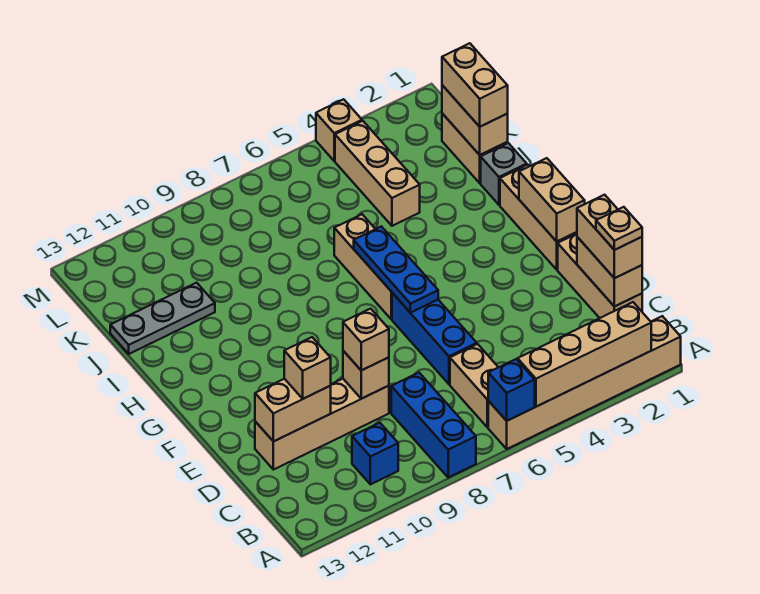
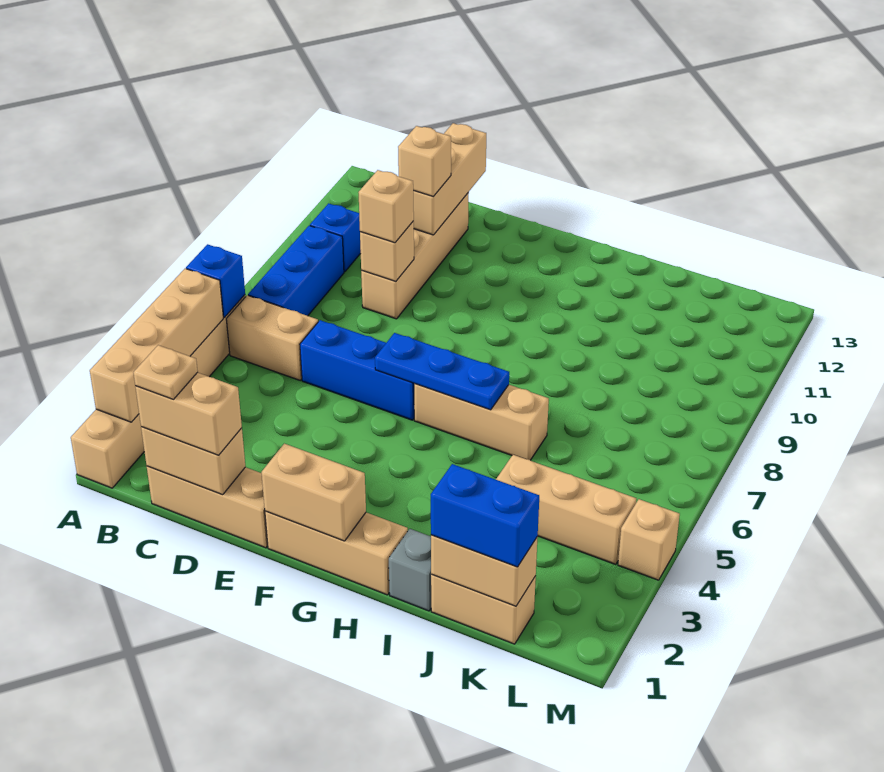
blue 1x3 brick [391,373,476,477] -> blue 1x3 brick turned to [248,226,344,316]
tan 1x2 brick [255,379,331,442] -> tan 1x3 brick [413,123,486,235]
tan 1x2 brick [442,43,508,127] -> blue 1x2 brick [431,464,539,567]
grey 1x3 plate [110,283,215,354] -> none

